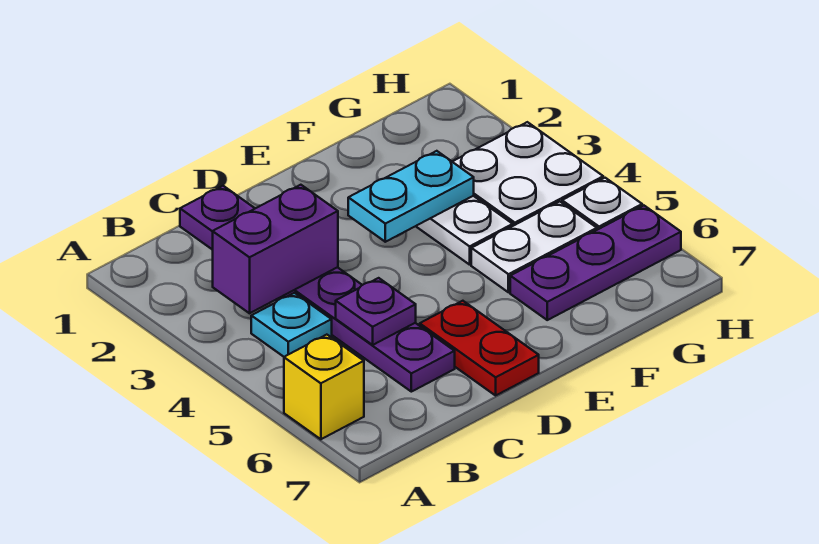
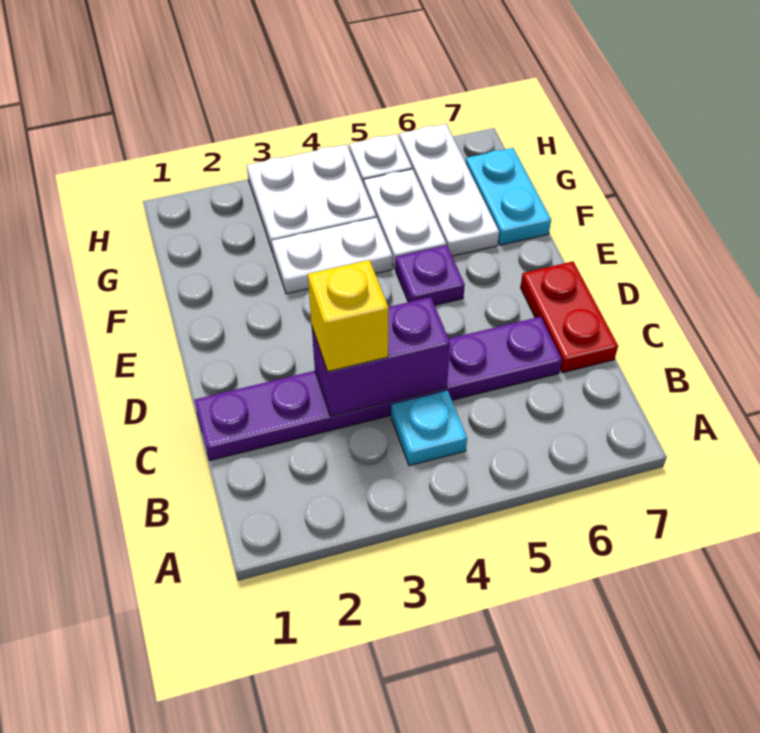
yellow 1x1 brick [284,335,364,439] -> yellow 1x1 brick moved to [308,260,389,371]
purple 1x2 brick [213,185,338,313] -> purple 1x2 brick turned to [312,297,450,416]
purple 1x1 plate [336,278,416,345] -> purple 1x1 plate moved to [396,245,465,305]
red 1x2 plate [420,301,539,395] -> red 1x2 plate turned to [520,261,618,373]
cyan 1x2 plate [348,151,474,242] -> cyan 1x2 plate moved to [465,148,551,245]
purple 1x3 plate [510,206,681,320] -> white 1x3 plate [399,124,499,256]

